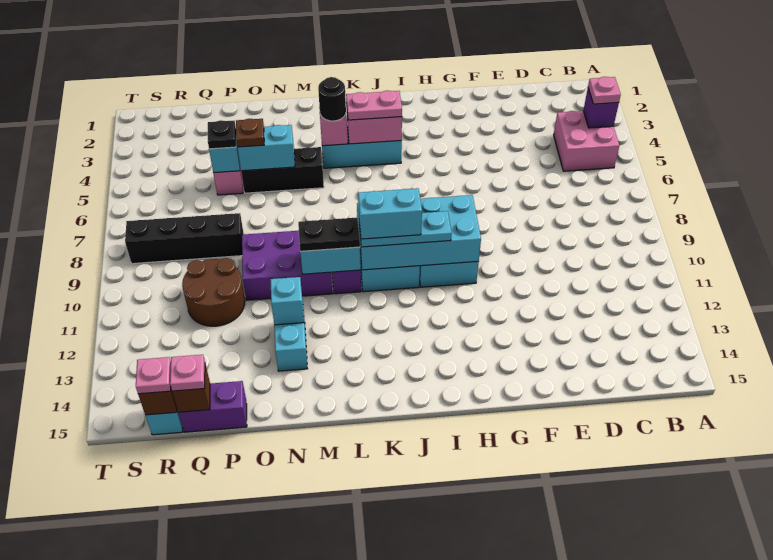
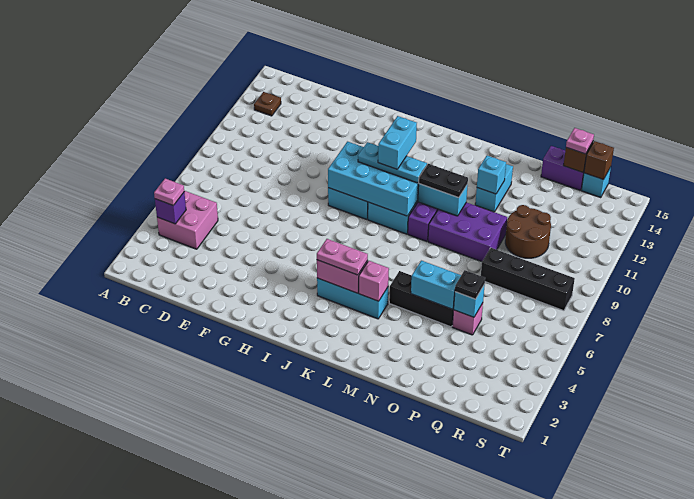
cyan 1x2 brick [358,188,422,239] -> cyan 1x2 brick turned to [378,116,417,169]
black 1x1 round brick [318,77,346,121] -> none
brown 1x1 plate [236,119,264,147] -> brown 1x1 plate moved to [254,92,281,116]
pink 1x1 plate [136,357,171,394] -> none

